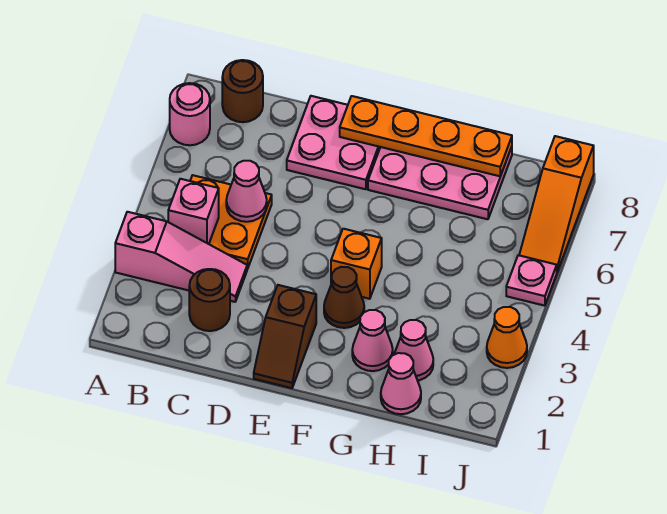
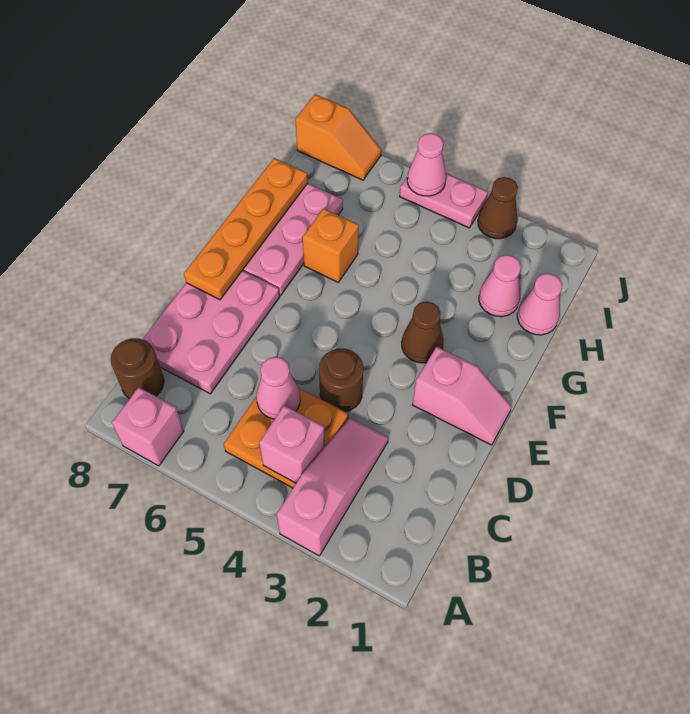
pink 1x1 round brick [170,83,210,145] -> pink 1x1 brick [112,387,184,466]
brown 1x1 round brick [189,269,230,331] -> brown 1x1 round brick moved to [319,349,363,412]
pink 2x2 plate [287,96,380,189] -> pink 2x3 plate [143,270,280,394]
brown 1x2 slope [254,285,316,388] -> pink 1x2 slope [413,347,512,445]
orange 1x1 brick [331,229,382,299] -> orange 1x1 brick moved to [303,208,359,282]
pink 1x1 cone [352,310,393,371] -> pink 1x1 cone moved to [407,133,446,196]
orange 1x1 cone [487,307,527,368] -> brown 1x1 cone [478,177,518,239]
pink 1x1 plate [506,255,557,306] -> pink 1x2 plate [400,173,488,228]
orange 1x3 slope [519,136,594,272] -> orange 1x2 slope [295,94,381,180]

